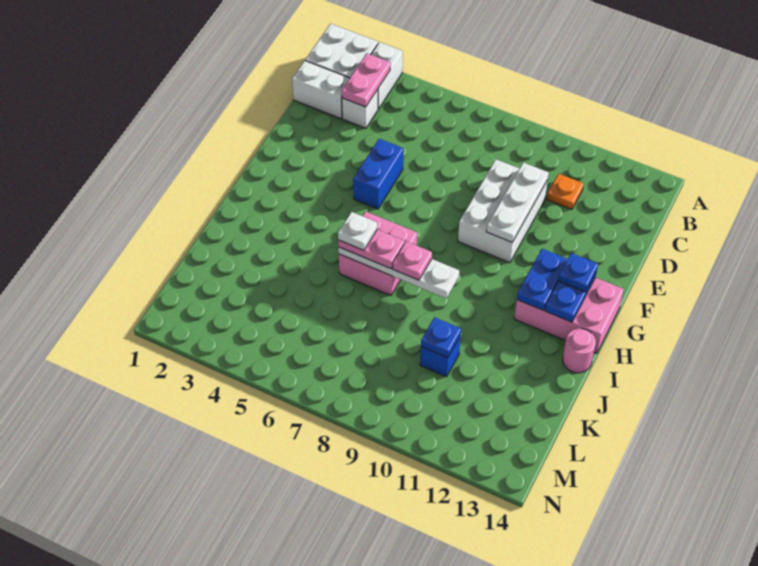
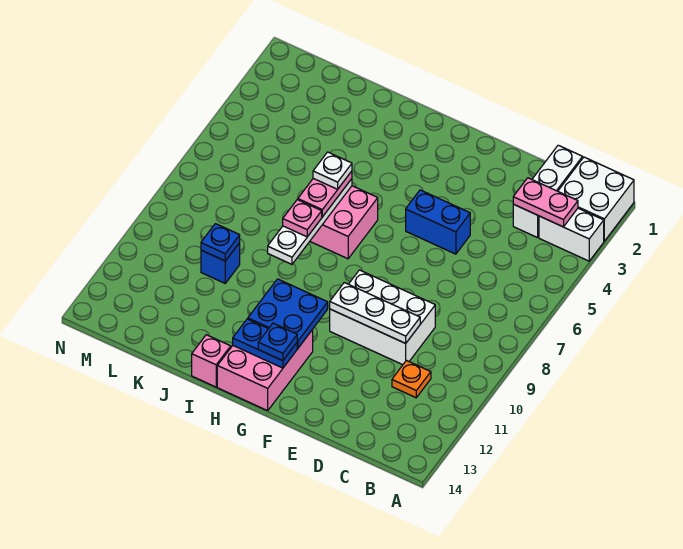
blue 1x2 plate [517,249,567,310] -> blue 2x2 plate [248,279,328,348]
pink 1x1 round brick [563,329,596,373] -> pink 1x1 brick [192,335,231,387]

